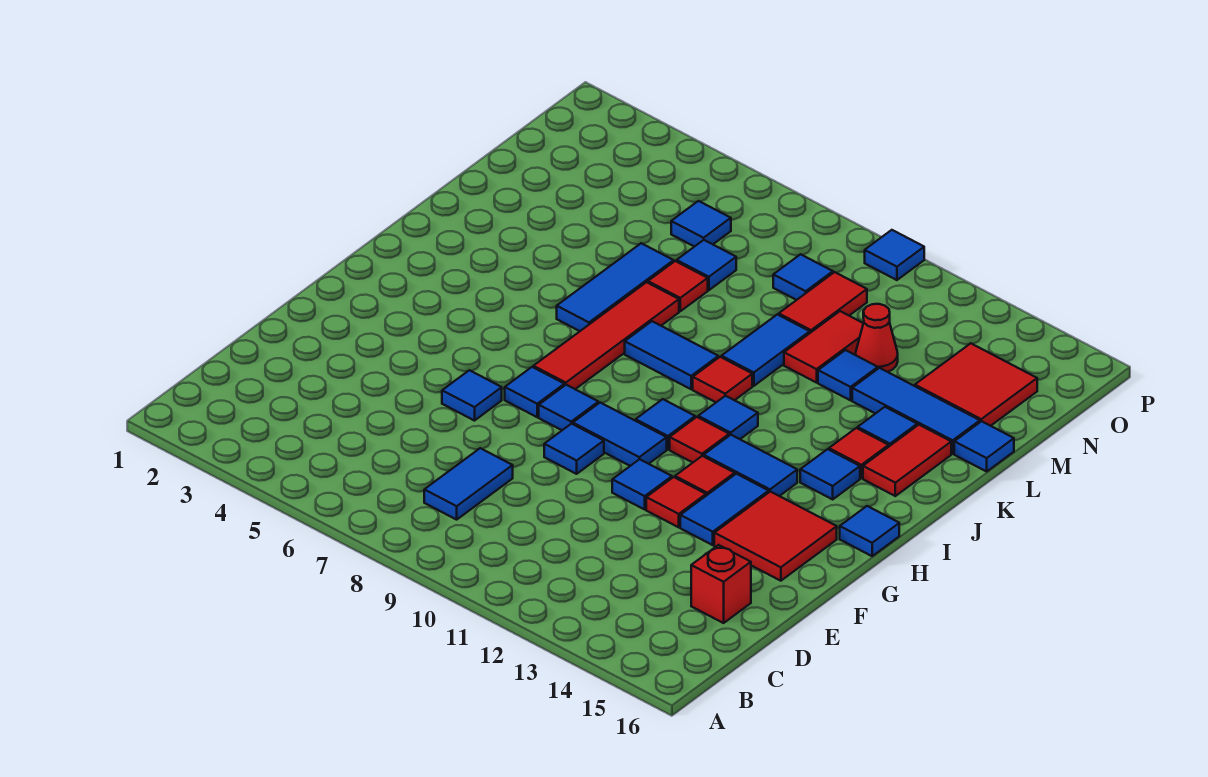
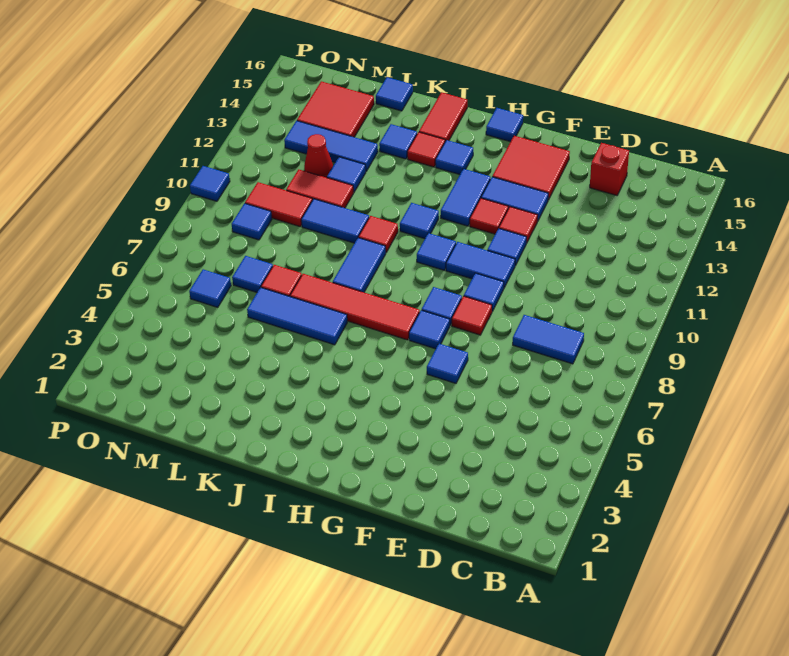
blue 1x2 tile [573,403,667,466] -> blue 1x2 tile turned to [446,242,515,288]
red 1x1 tile [670,417,729,462] -> red 1x1 tile moved to [452,296,492,335]
red 1x2 tile [863,425,951,496] -> red 1x2 tile turned to [419,92,467,141]
blue 1x3 tile [852,368,980,454] -> blue 1x3 tile turned to [284,121,378,171]

